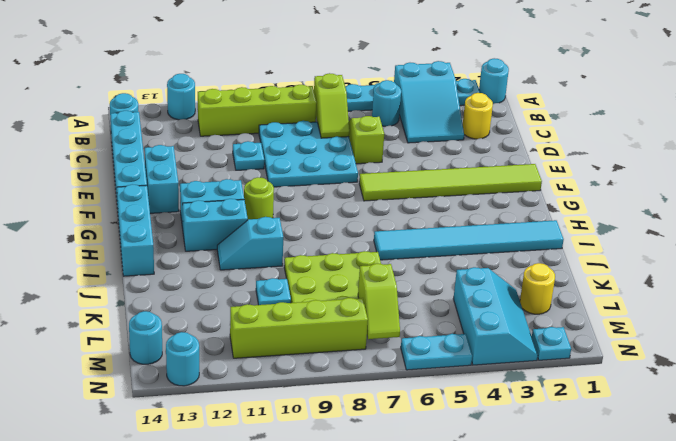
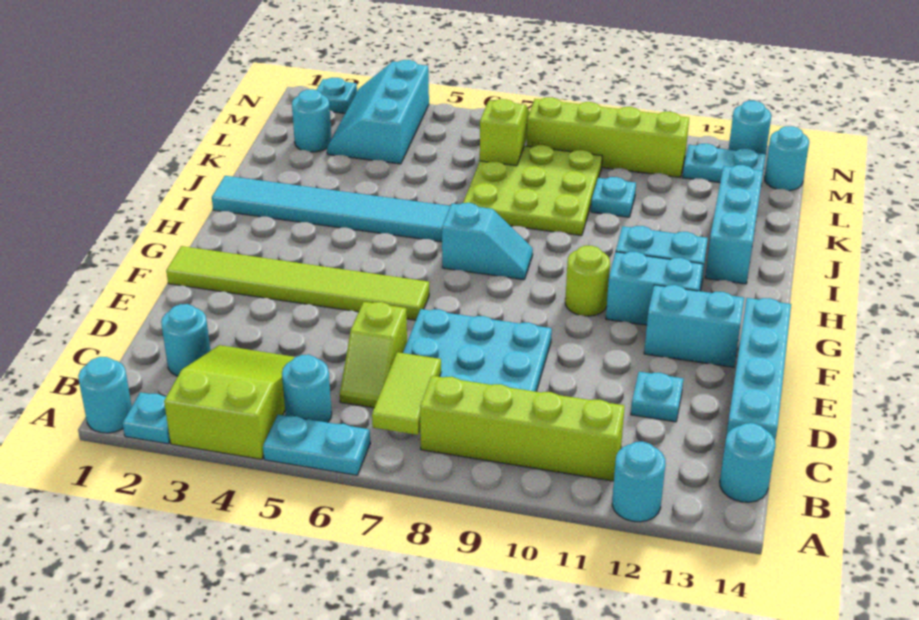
cyan 2x3 slope [394,61,464,143] -> lime 2x3 slope [164,345,295,459]
lime 1x2 slope [314,73,349,138] -> lime 1x2 tile [372,352,441,435]
yellow 1x1 round brick [463,93,493,139] -> cyan 1x1 round brick [161,304,210,376]
cyan 1x1 plate [233,141,264,170] -> cyan 1x1 plate moved to [631,372,683,422]
cyan 1x2 brick [144,145,179,213] -> cyan 1x2 brick turned to [644,285,744,367]
cyan 1x3 brick [117,184,154,276] -> cyan 1x3 brick moved to [705,165,763,284]
cyan 1x2 slope [217,217,283,270] -> cyan 1x2 slope moved to [442,203,533,280]
yellow 1x1 round brick [520,263,555,314] -> cyan 1x1 round brick [292,89,331,152]
cyan 1x2 plate [401,334,472,370] -> cyan 1x2 plate moved to [683,144,766,183]

